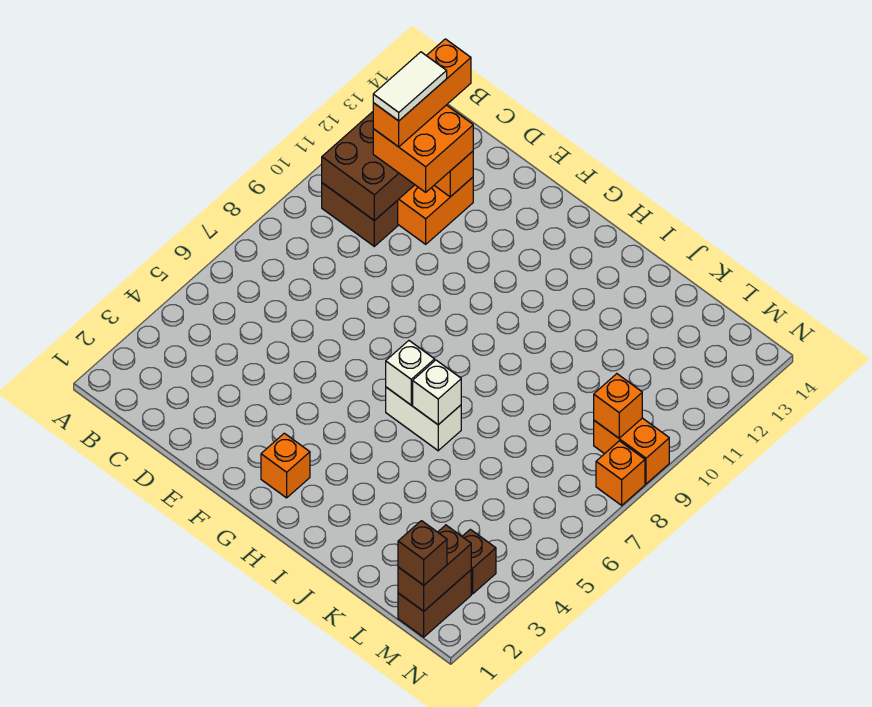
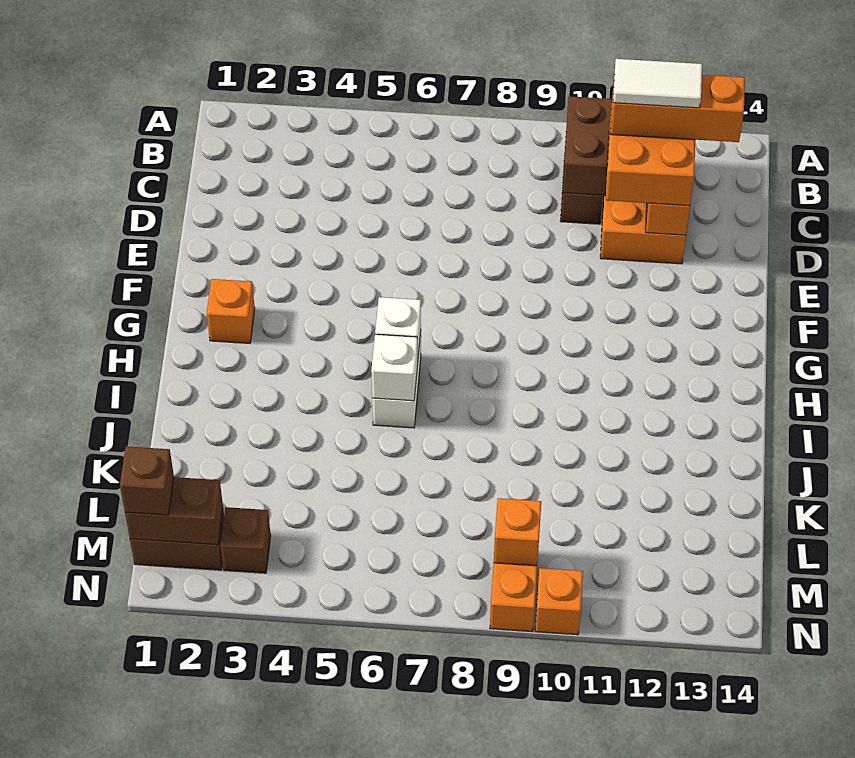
orange 1x1 brick [596,441,645,505] -> orange 1x1 brick moved to [535,568,583,635]

